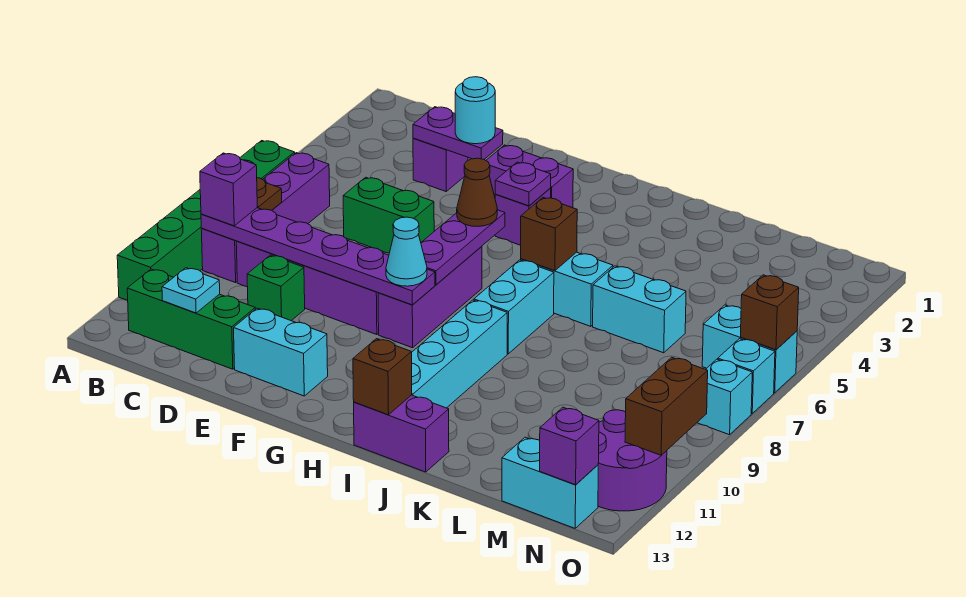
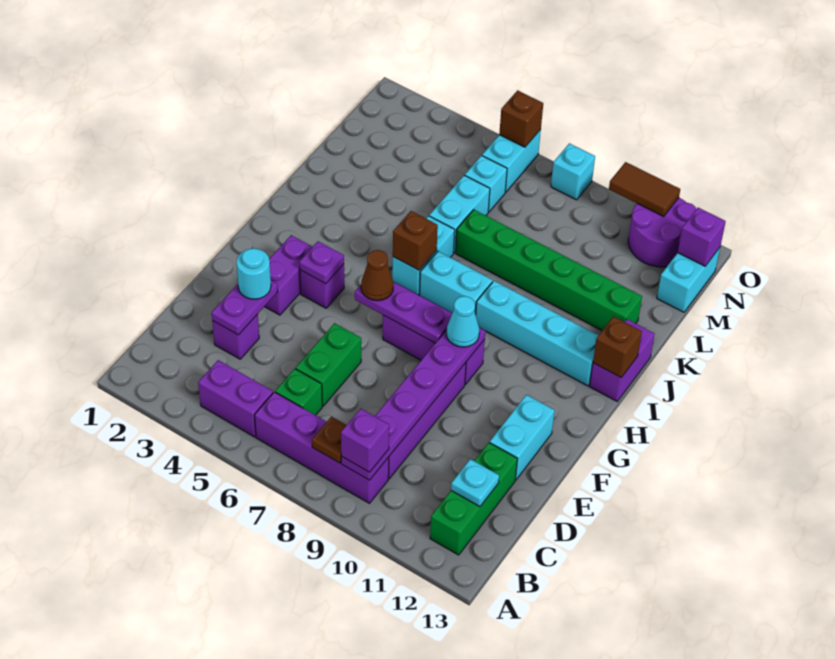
green 1x6 brick [117,141,295,300] -> green 1x6 brick moved to [456,210,642,330]
none -> purple 1x2 brick [198,360,273,437]
green 1x1 brick [247,255,305,321] -> green 1x1 brick moved to [275,369,322,415]
cyan 1x1 brick [718,339,775,413] -> cyan 1x1 brick moved to [465,156,507,212]
brown 1x2 brick [625,357,708,455] -> brown 1x2 tile [609,162,680,217]

